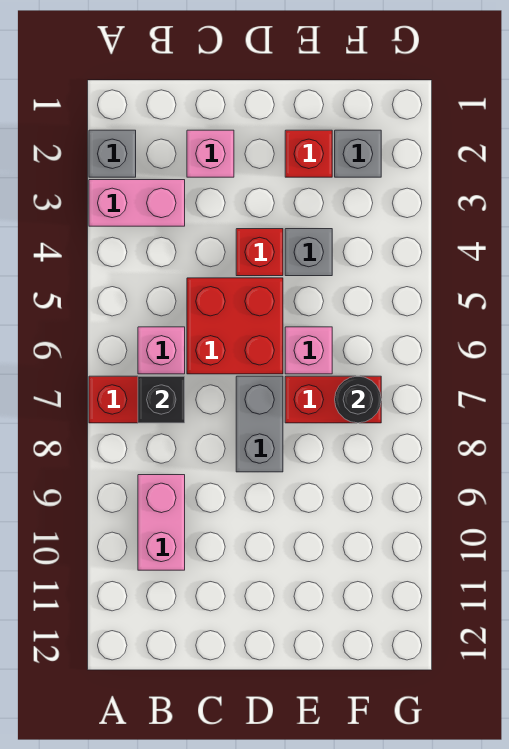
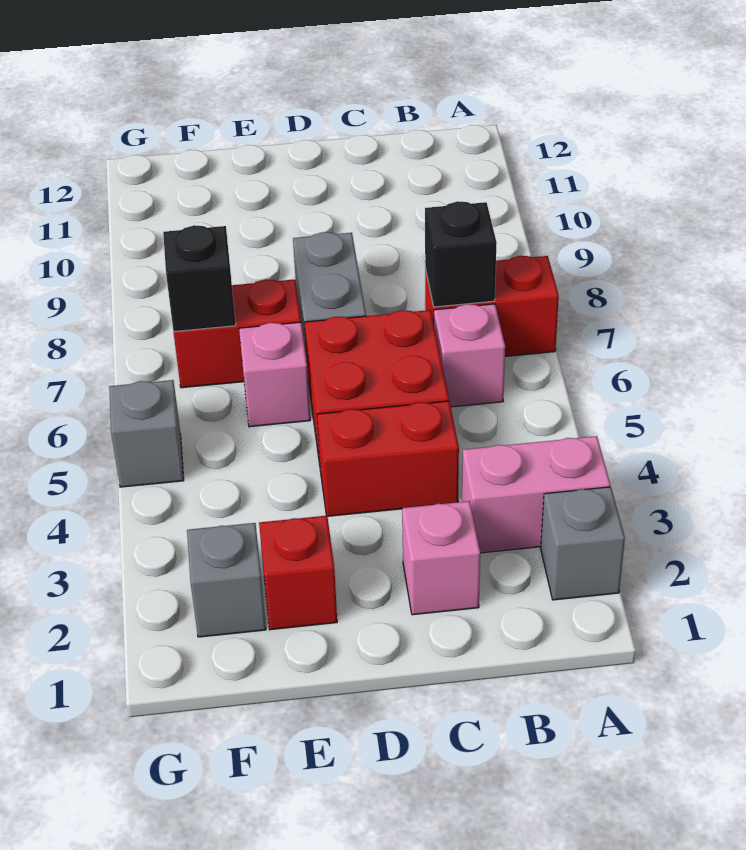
pink 1x2 brick [138,475,185,570] -> none
red 1x1 brick [236,229,283,276] -> red 1x2 brick [317,401,459,516]
grey 1x1 brick [285,229,332,276] -> grey 1x1 brick moved to [109,380,184,487]
black 1x1 round brick [335,376,381,423] -> black 1x1 brick [163,225,236,332]

